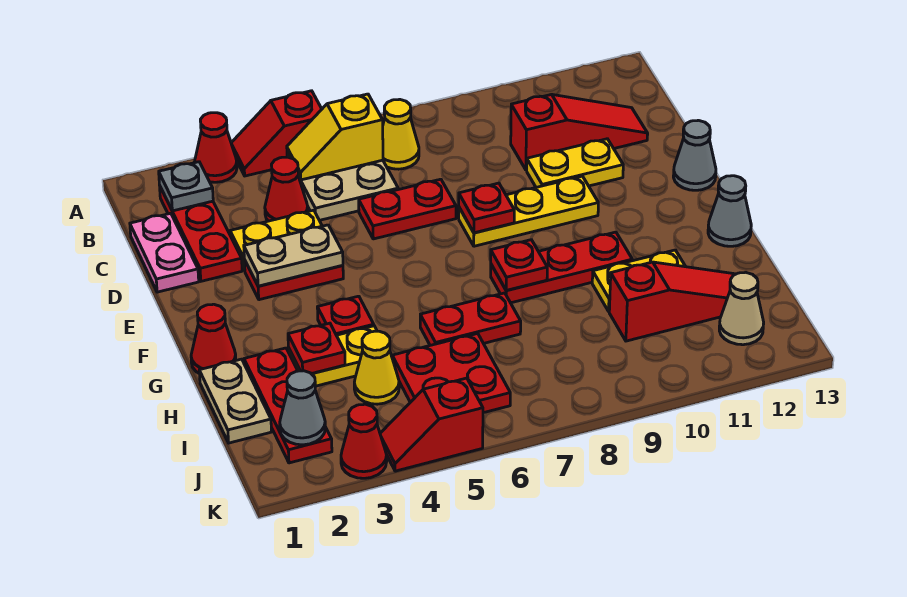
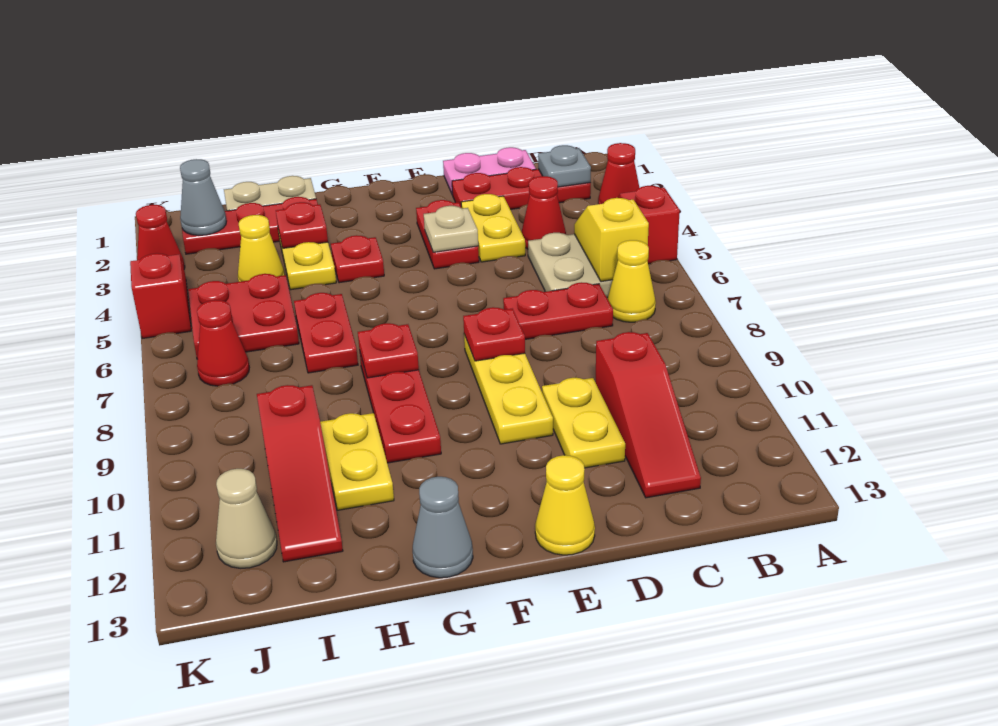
red 1x2 plate [359,179,456,239] -> red 1x2 plate turned to [503,282,613,339]
tan 1x2 plate [244,225,343,286] -> tan 1x1 plate [424,206,478,252]
grey 1x1 cone [673,120,716,190] -> yellow 1x1 cone [535,455,595,555]
red 1x1 cone [191,304,236,373] -> red 1x1 cone moved to [197,300,249,386]

